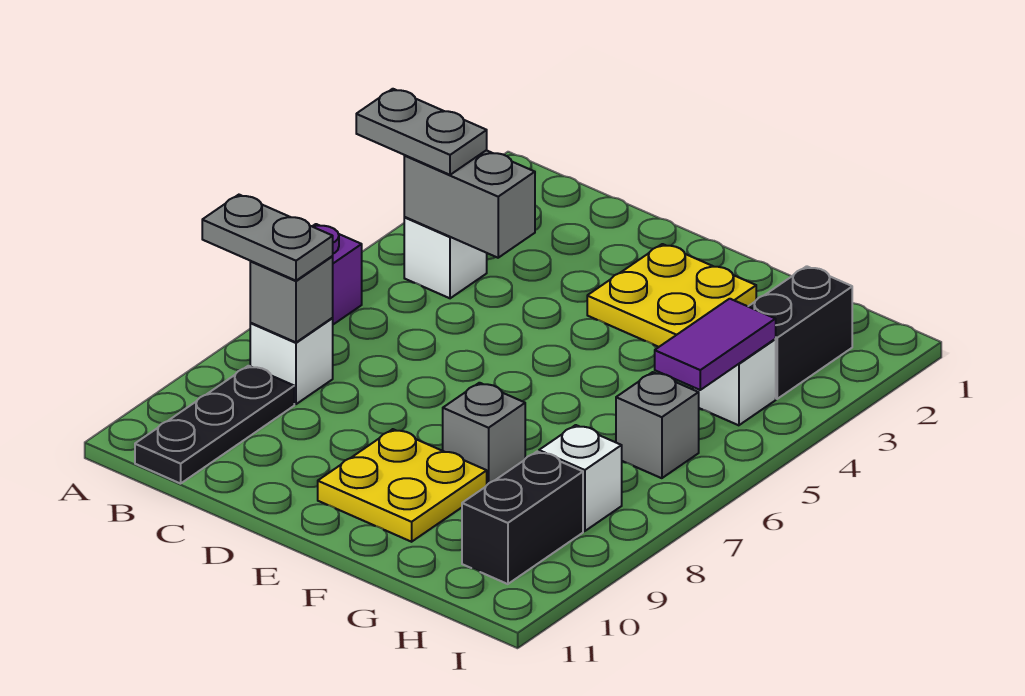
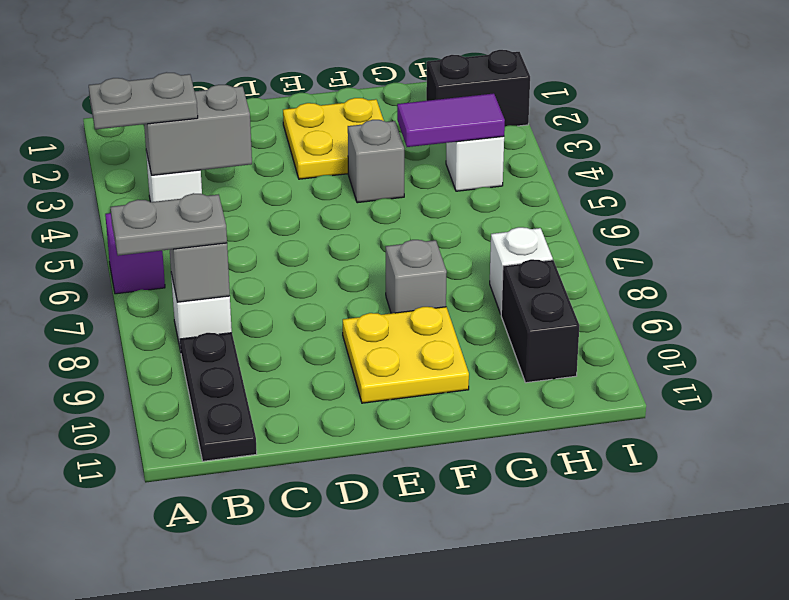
black 1x2 brick [748,266,852,399] -> black 1x2 brick turned to [426,50,530,126]
purple 1x2 tile [655,299,776,390] -> purple 1x2 tile turned to [397,93,505,147]
grey 1x1 brick [616,372,699,478] -> grey 1x1 brick moved to [348,120,404,203]

